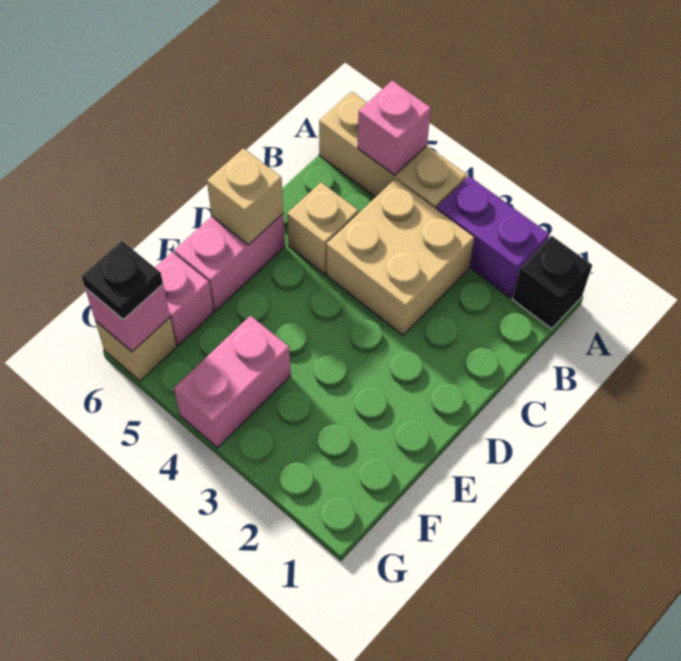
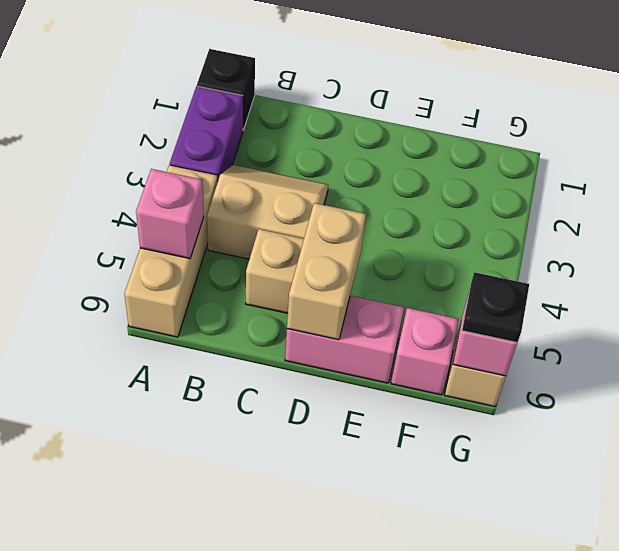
tan 2x2 brick [327,179,474,335] -> tan 2x2 slope [207,165,328,259]
tan 1x1 brick [207,148,283,245] -> tan 1x2 brick [287,203,366,340]
pink 1x2 brick [174,316,291,448] -> none

